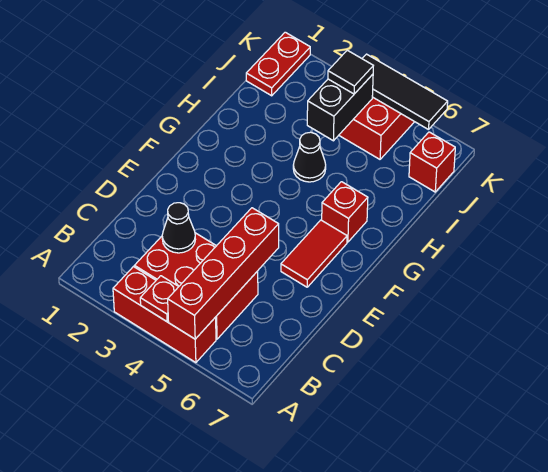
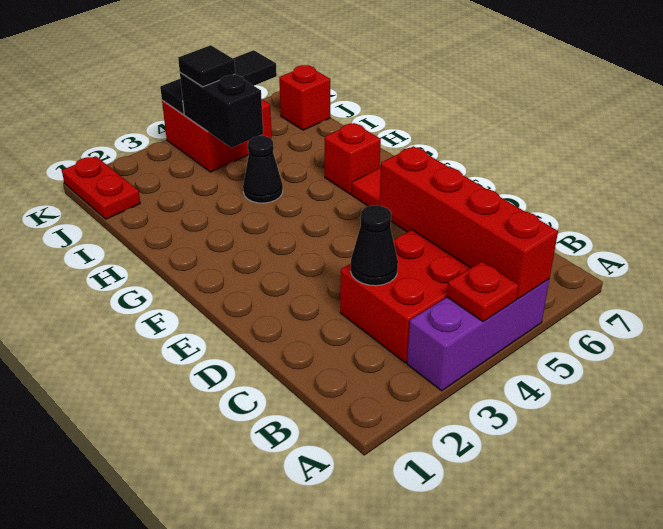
red 1x3 brick [113,267,216,363] -> purple 1x3 brick [407,279,549,391]

